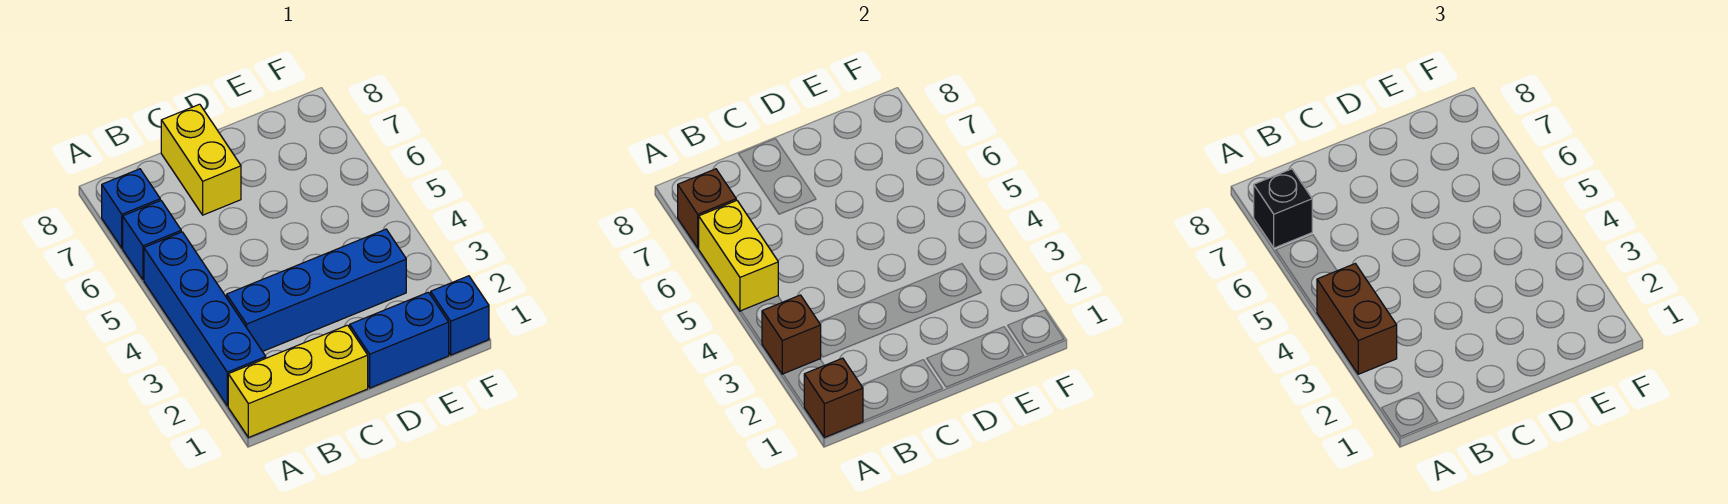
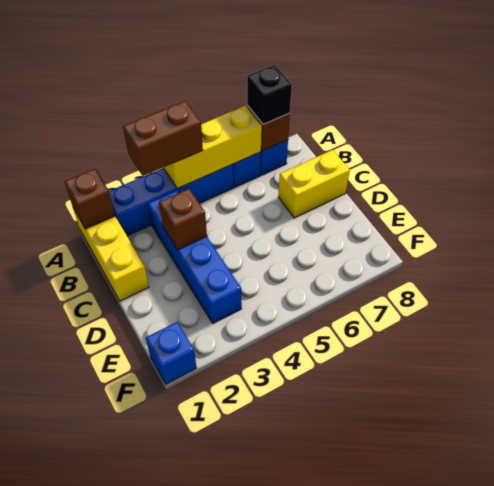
brown 1x1 brick [762,295,821,374] -> brown 1x1 brick moved to [159,189,207,250]
yellow 1x2 brick [699,200,778,311] -> yellow 1x3 brick [163,106,262,189]
blue 1x2 brick [350,292,449,388] -> none

